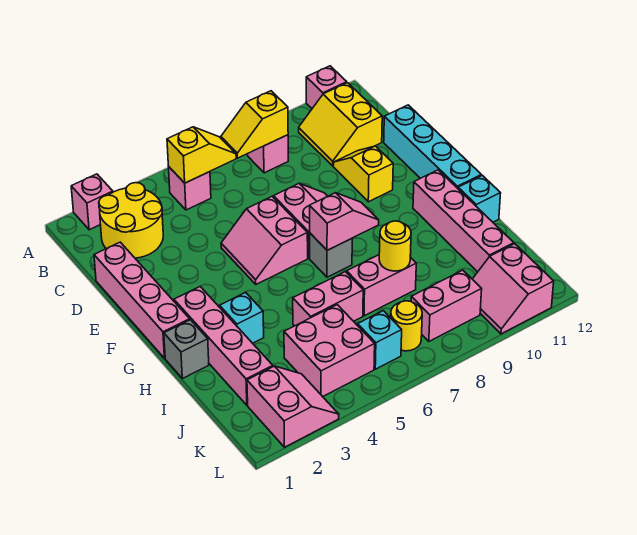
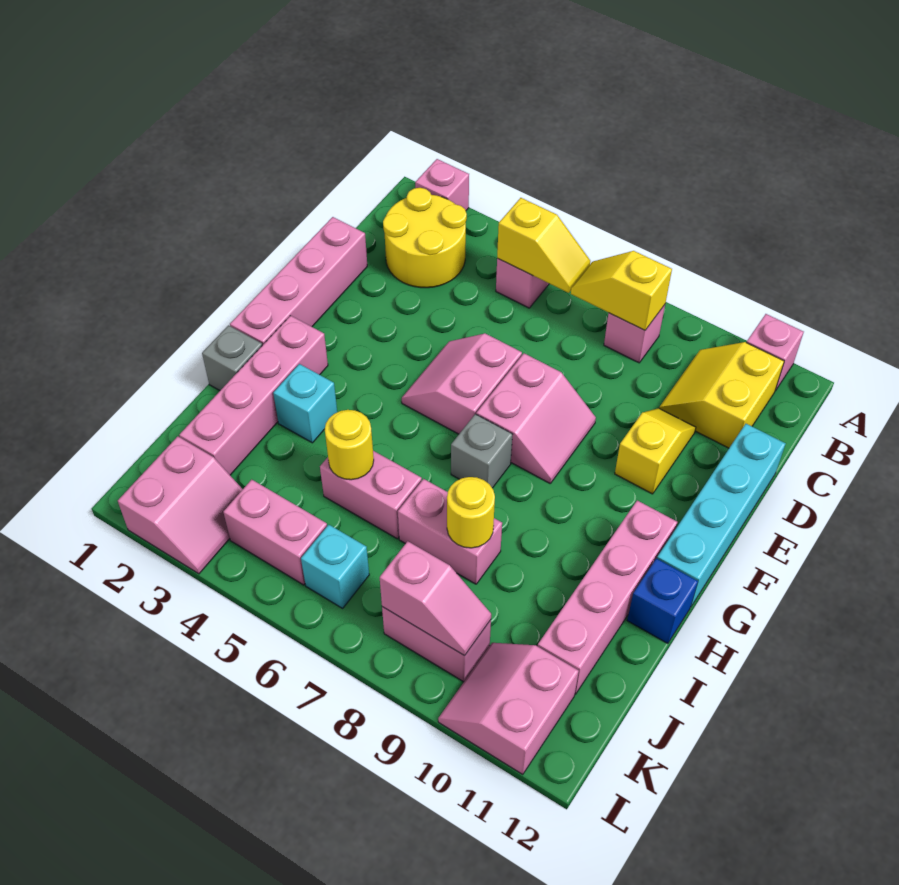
pink 1x2 slope [310,193,379,250] -> pink 1x2 slope moved to [380,541,491,656]
cyan 1x1 brick [458,175,501,222] -> blue 1x1 brick [627,558,698,644]
pink 2x2 brick [284,305,375,397] -> pink 1x2 brick [223,480,327,585]
yellow 1x1 round brick [391,301,422,351] -> yellow 1x1 round brick moved to [325,410,374,480]

